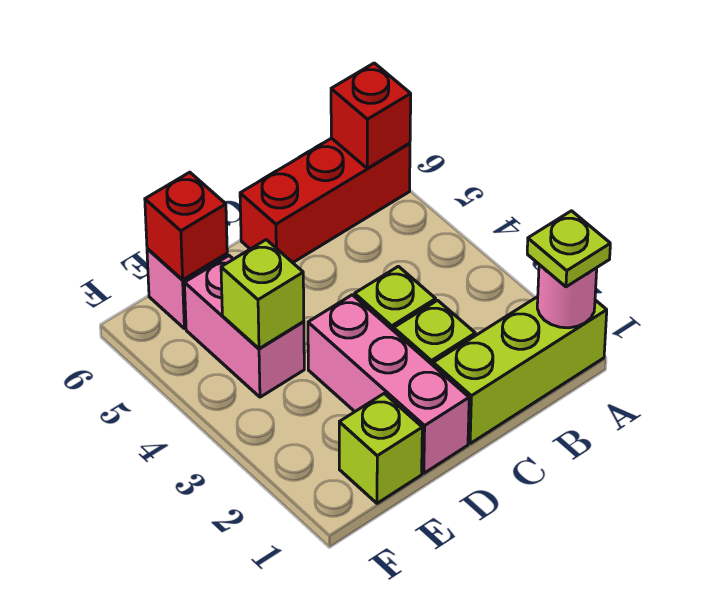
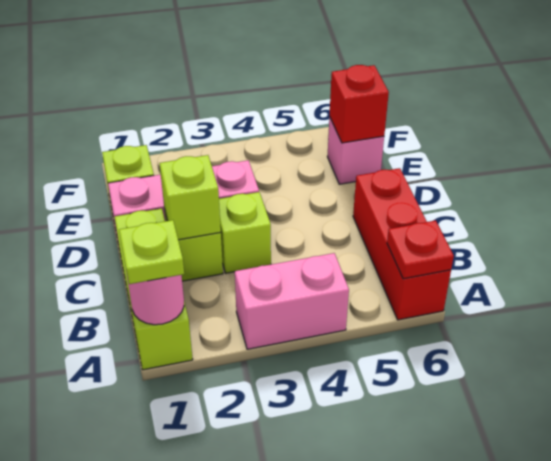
red 1x1 brick [331,63,411,168] -> red 1x1 plate [387,220,454,279]
pink 1x2 brick [185,256,304,397] -> pink 1x2 brick moved to [235,253,349,349]
lime 1x1 brick [221,240,304,349] -> lime 1x1 brick moved to [159,155,221,240]

